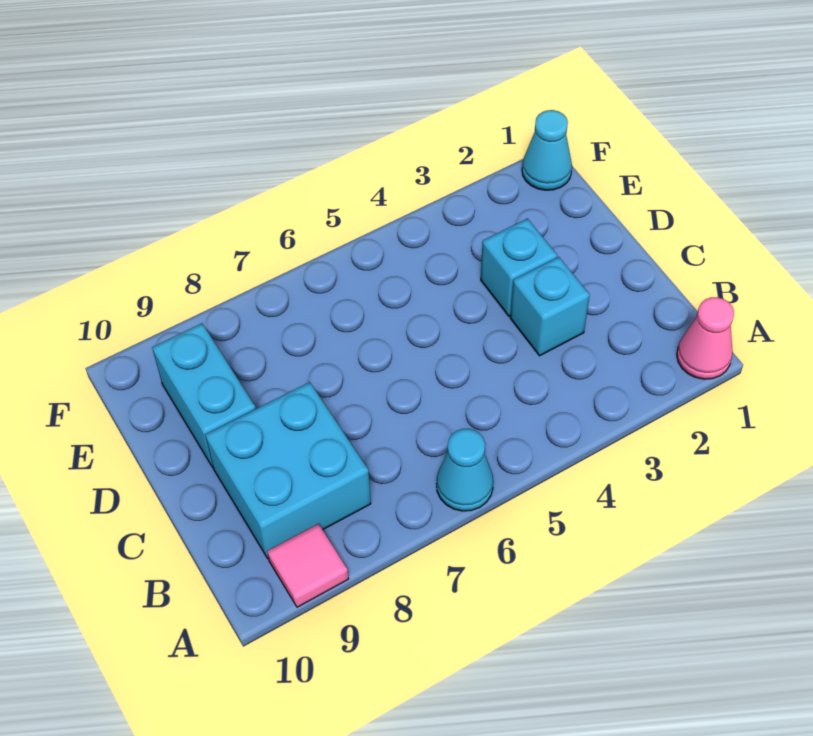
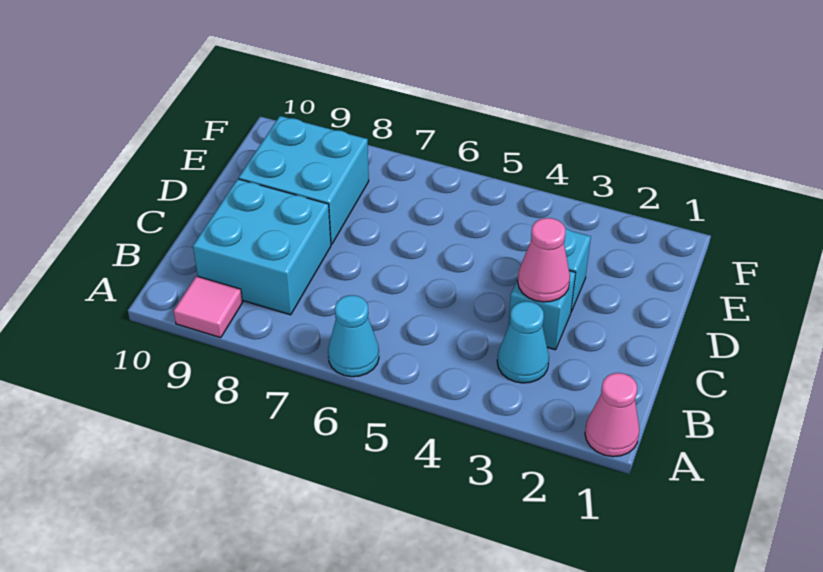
none -> pink 1x1 cone [518,218,570,302]
cyan 1x2 brick [152,323,256,467] -> cyan 2x2 brick [239,116,369,244]
cyan 1x1 cone [522,110,572,190] -> cyan 1x1 cone moved to [497,301,549,383]

